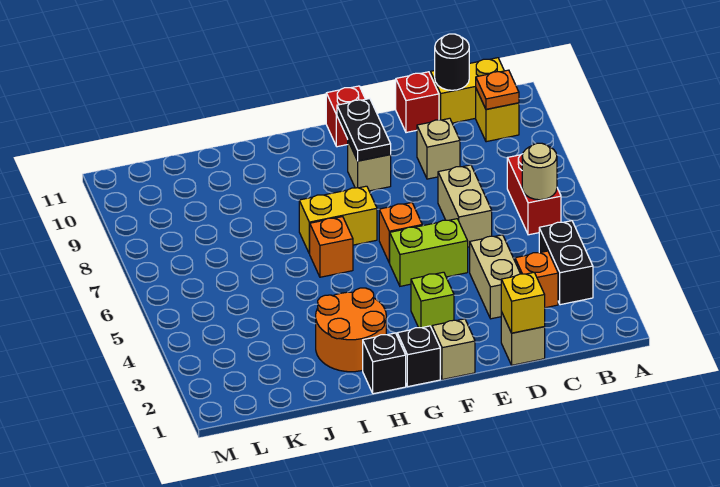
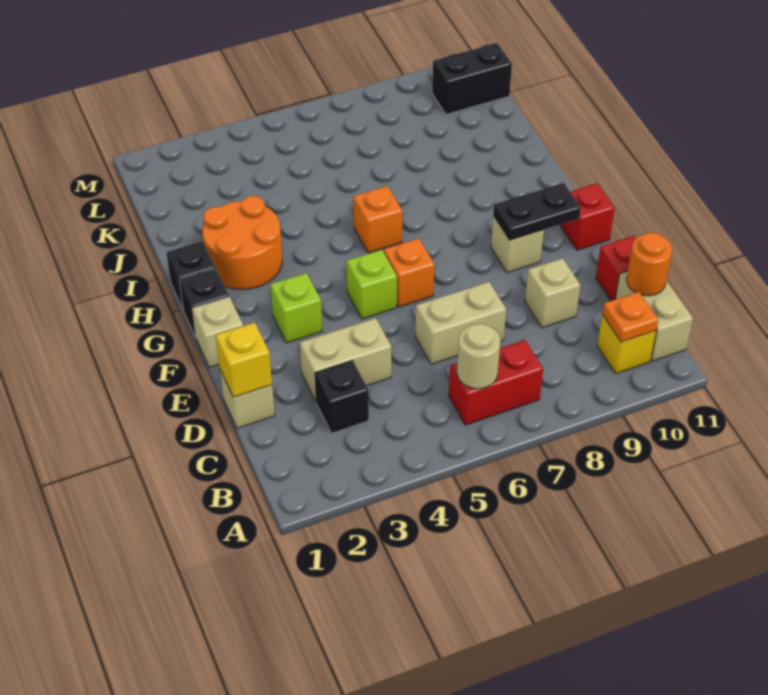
black 1x2 brick [539,221,593,305] -> black 1x2 brick moved to [432,43,512,114]
yellow 1x2 brick [431,58,504,123] -> tan 1x2 brick [615,271,693,361]
orange 1x1 brick [515,251,558,308] -> black 1x1 brick [315,361,369,433]
black 1x1 round brick [435,34,469,90] -> orange 1x1 round brick [627,233,672,296]
lime 1x2 brick [390,219,468,286] -> lime 1x1 brick [346,250,397,319]
yellow 1x2 brick [299,186,377,254] -> none

